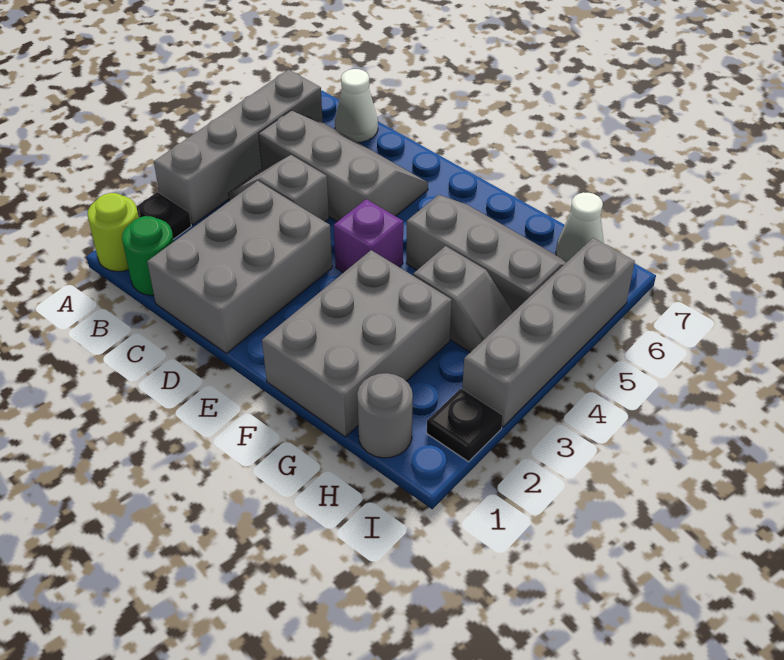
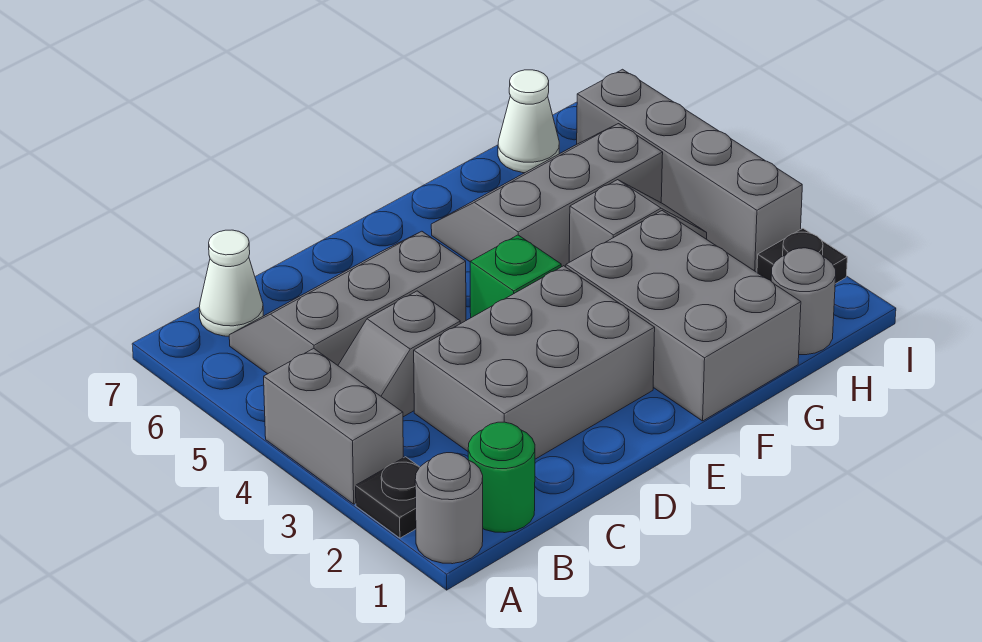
lime 1x1 round brick [87,193,139,271] -> grey 1x1 round brick [415,453,483,564]
grey 1x4 brick [154,70,323,225] -> grey 1x2 brick [264,348,403,504]
grey 2x3 brick [147,181,332,353] -> grey 2x3 brick turned to [414,266,655,459]
purple 1x1 brick [334,199,403,273] -> green 1x1 brick [470,235,561,318]

